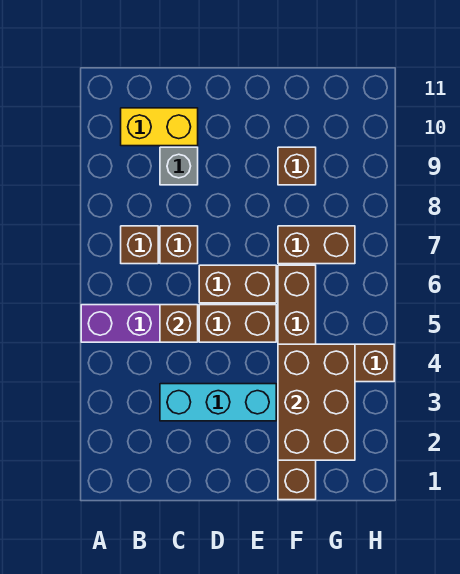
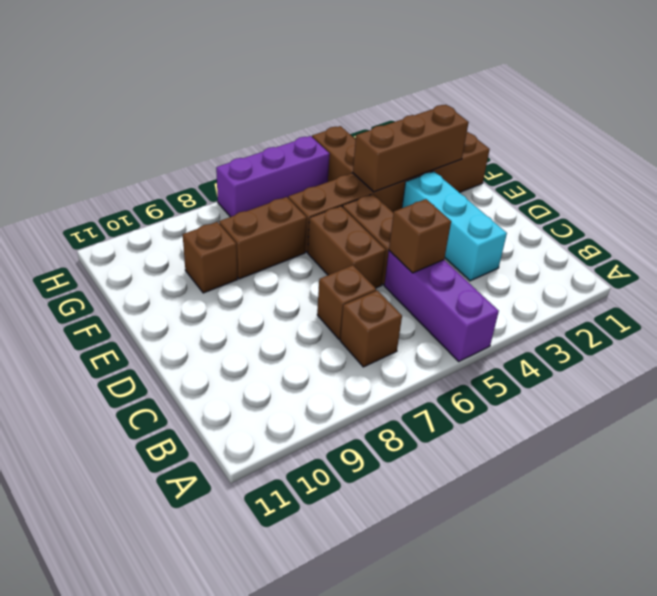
yellow 1x2 brick [121,108,198,146] -> none
grey 1x1 brick [160,147,198,185] -> none
brown 2x3 brick [278,344,355,460] -> brown 1x3 brick [353,105,469,192]
brown 1x2 brick [278,226,355,264] -> brown 1x2 brick turned to [219,197,307,279]
none -> purple 1x3 brick [216,136,329,217]

